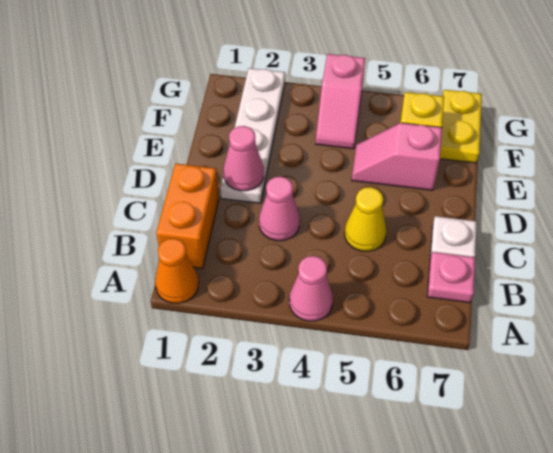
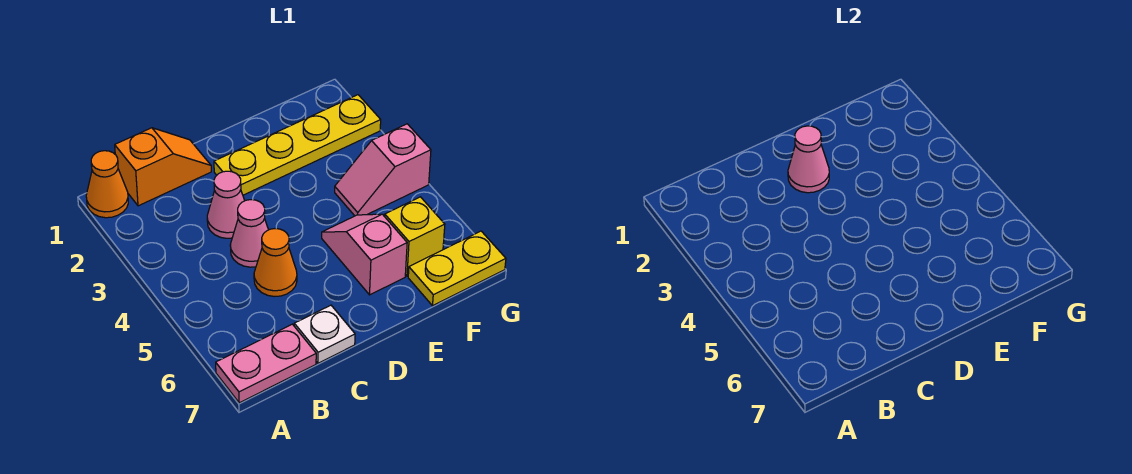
pink 1x1 cone [290,256,333,321] -> pink 1x1 cone moved to [230,200,268,267]
orange 1x2 brick [156,164,219,268] -> orange 1x2 slope [115,128,211,206]
pink 1x1 plate [427,252,475,303] -> pink 1x2 plate [216,324,316,403]
yellow 1x1 cone [345,187,386,251] -> orange 1x1 cone [254,229,297,297]
white 1x4 plate [220,68,285,203] -> yellow 1x4 plate [214,95,381,195]

